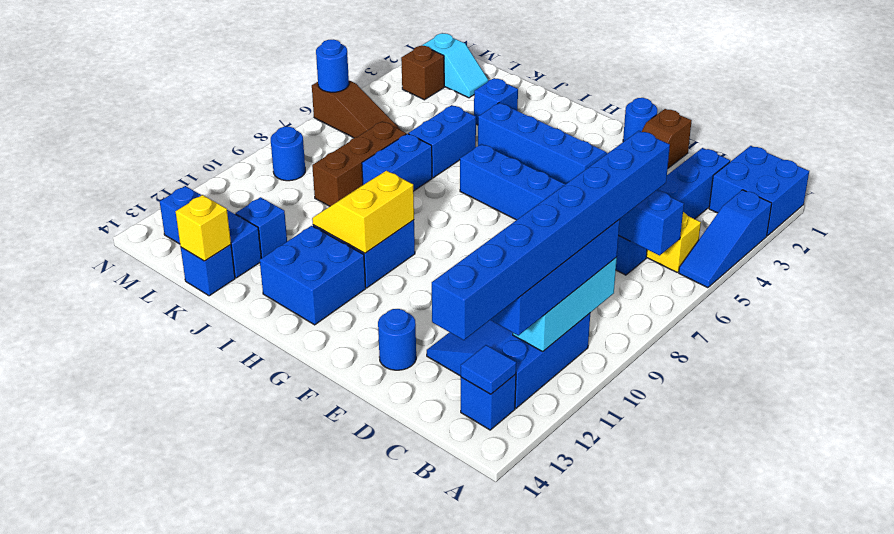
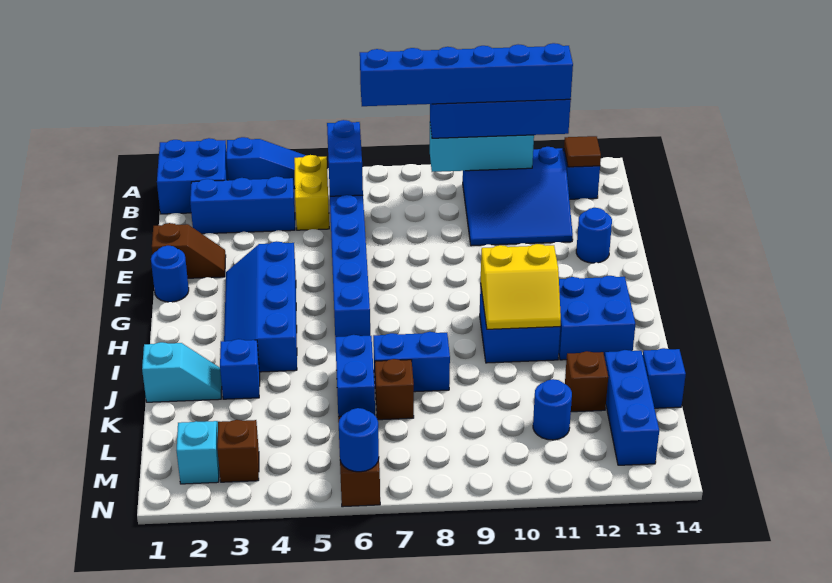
blue 1x8 brick [432,131,670,340] -> blue 1x6 brick [360,43,573,106]
blue 1x1 tile [461,345,516,394] -> brown 1x1 tile [564,136,601,167]
none -> cyan 1x2 slope [142,342,222,402]
blue 1x2 brick [408,105,476,178] -> blue 1x2 brick turned to [335,335,375,417]
brown 1x3 brick [312,121,406,206] -> brown 1x1 brick [375,359,414,420]
blue 1x1 brick [235,197,287,258] -> brown 1x1 brick [565,351,608,412]
yellow 1x1 brick [176,195,231,261] -> none
blue 1x1 round brick [271,127,305,181] -> blue 1x1 round brick moved to [533,379,572,440]

